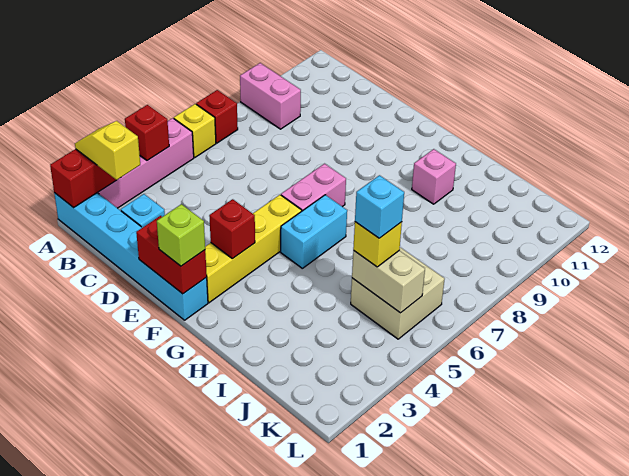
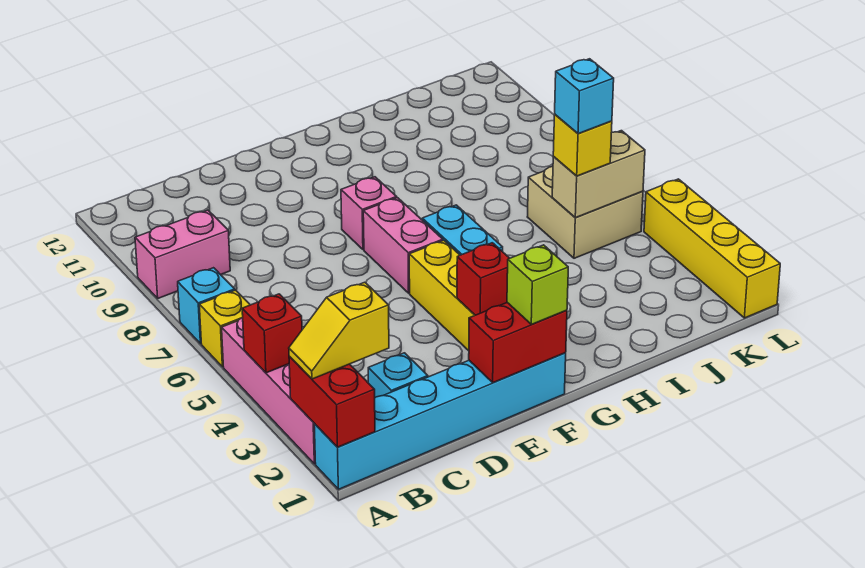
red 1x1 brick [196,90,238,143] -> cyan 1x1 brick [178,268,235,344]
pink 1x1 brick [412,149,456,204] -> pink 1x1 brick moved to [341,177,397,250]
none -> yellow 1x4 brick [644,179,780,318]

